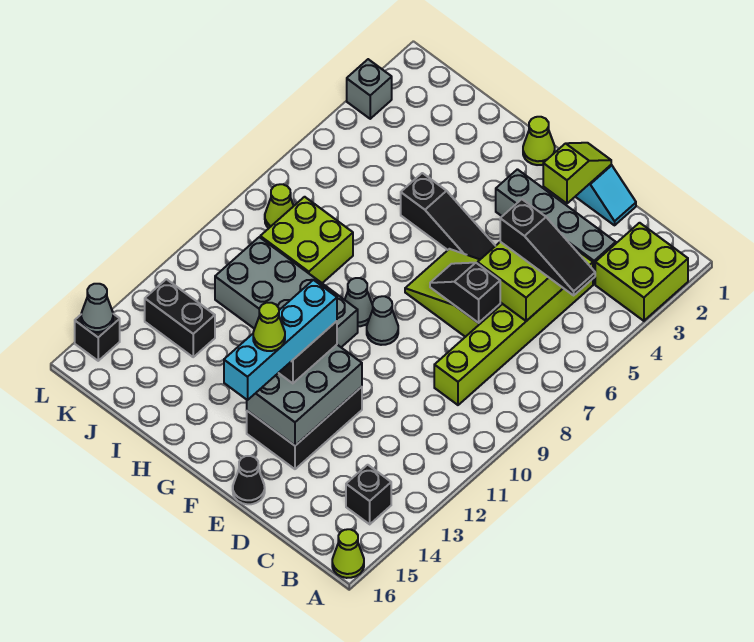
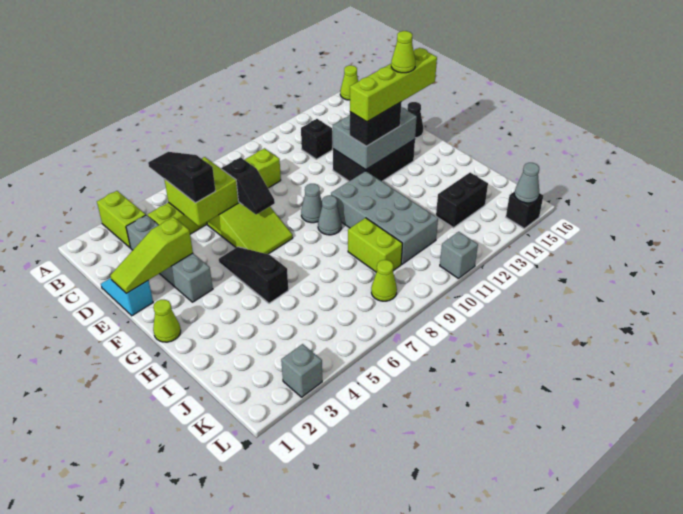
lime 2x2 brick [595,223,688,321] -> lime 1x2 brick [97,191,146,248]
black 1x1 brick [346,465,391,524] -> black 1x1 brick moved to [301,119,332,159]
lime 1x2 slope [543,143,611,203] -> lime 1x3 slope [110,217,193,293]
cyan 1x4 brick [224,280,337,400] -> lime 1x4 brick [350,48,437,122]
lime 2x2 brick [260,197,353,283] -> lime 1x2 brick [348,218,402,272]
black 1x2 brick [145,279,215,357] -> black 1x2 brick turned to [436,173,488,228]
none -> grey 1x1 brick [440,232,478,279]

